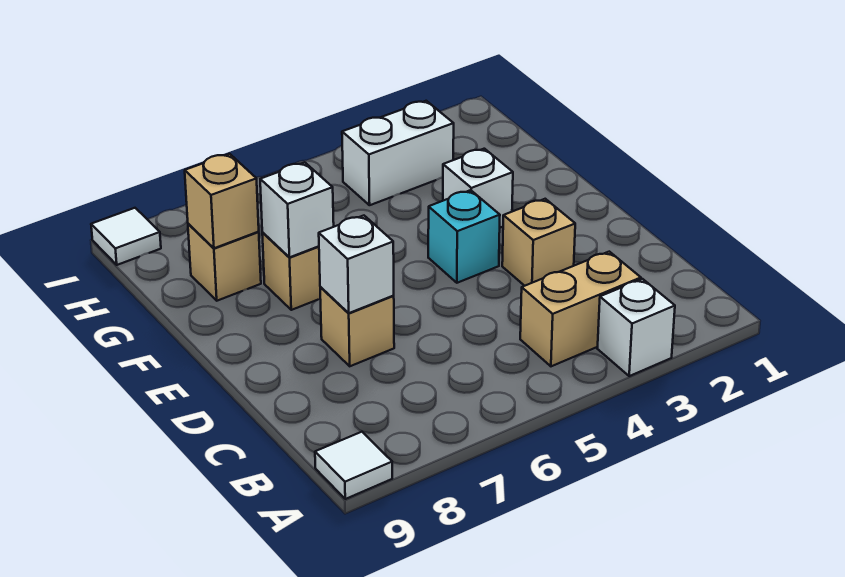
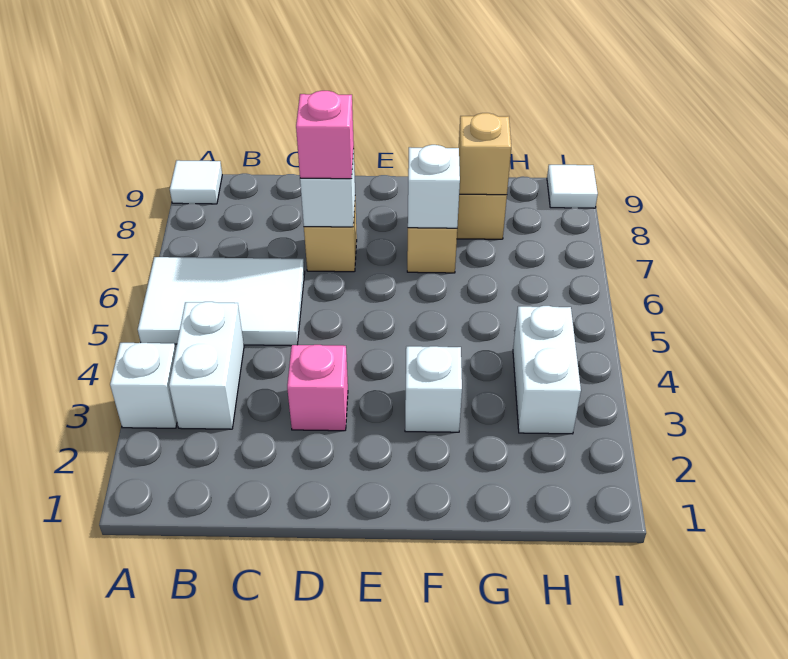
none -> white 2x3 tile [138,257,305,346]
tan 1x2 brick [520,252,641,366] -> white 1x2 brick [169,302,244,429]
tan 1x1 brick [502,199,575,286] -> pink 1x1 brick [287,345,348,431]
none -> pink 1x1 brick [296,91,354,179]
cyan 1x1 brick [428,190,500,283] -> none

